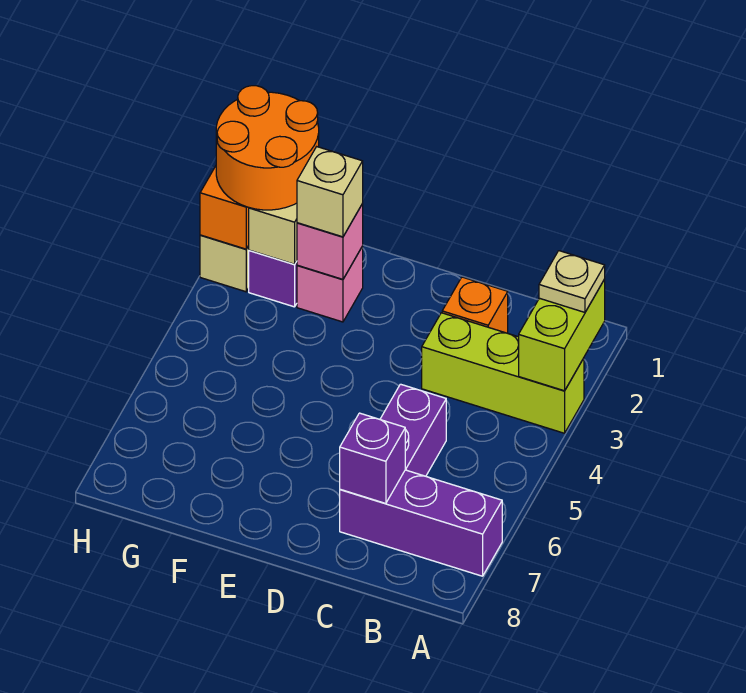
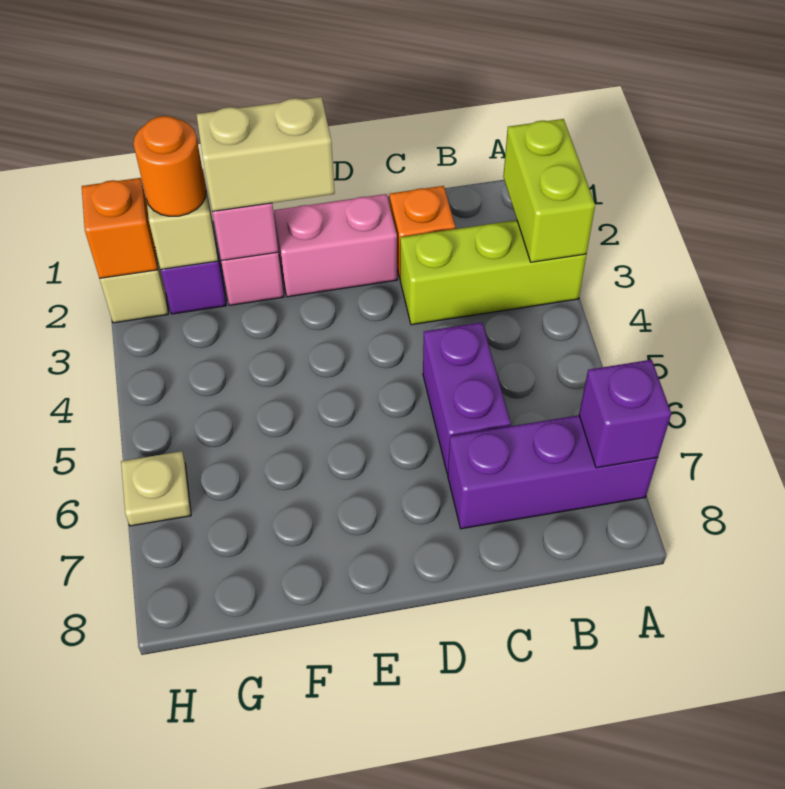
tan 1x1 plate [539,251,605,312] -> tan 1x1 plate moved to [121,451,191,526]
purple 1x1 brick [340,413,405,503] -> purple 1x1 brick moved to [579,360,671,468]
none -> pink 1x2 brick [274,194,397,297]
tan 1x1 brick [297,147,363,237] -> tan 1x2 brick [196,97,335,211]
orange 2x2 round brick [216,86,319,210] -> orange 1x1 round brick [134,116,206,216]

